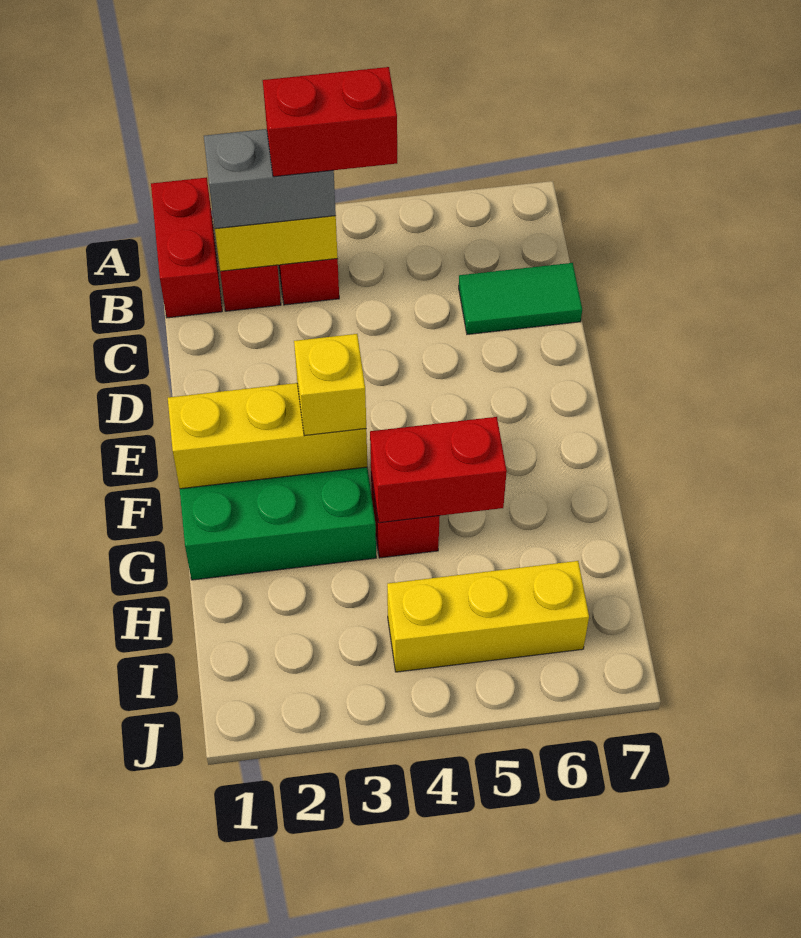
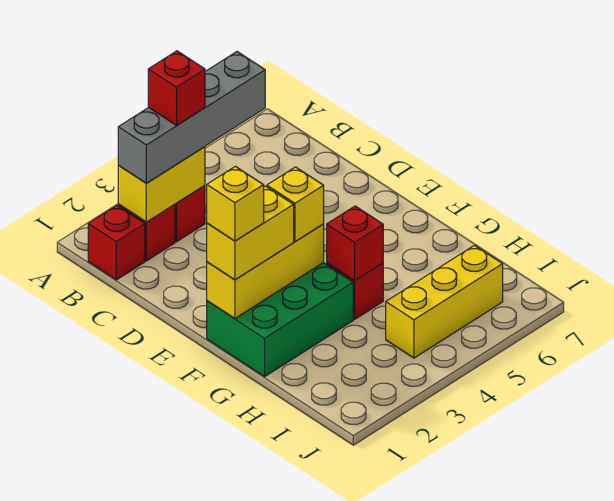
red 1x2 brick [151,178,222,318] -> red 1x1 brick [88,205,145,280]
grey 1x2 brick [204,129,336,229] -> grey 1x4 brick [118,52,265,184]
red 1x2 brick [263,67,397,177] -> red 1x1 brick [148,51,205,125]
green 1x2 tile [459,263,582,334] -> none
none -> yellow 1x2 brick [207,186,294,280]
none -> yellow 1x1 brick [207,166,264,241]
red 1x2 brick [370,417,507,523] -> red 1x1 brick [327,206,383,281]

